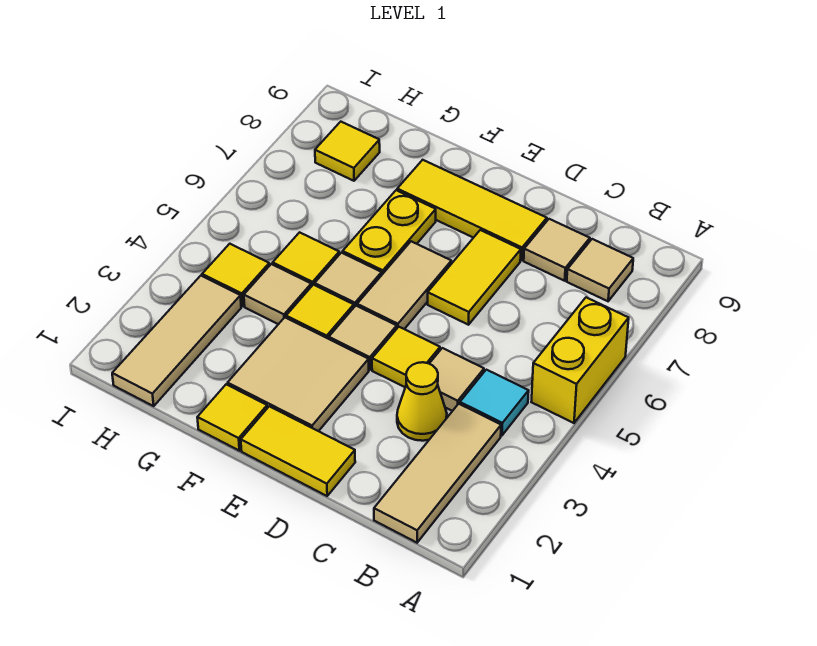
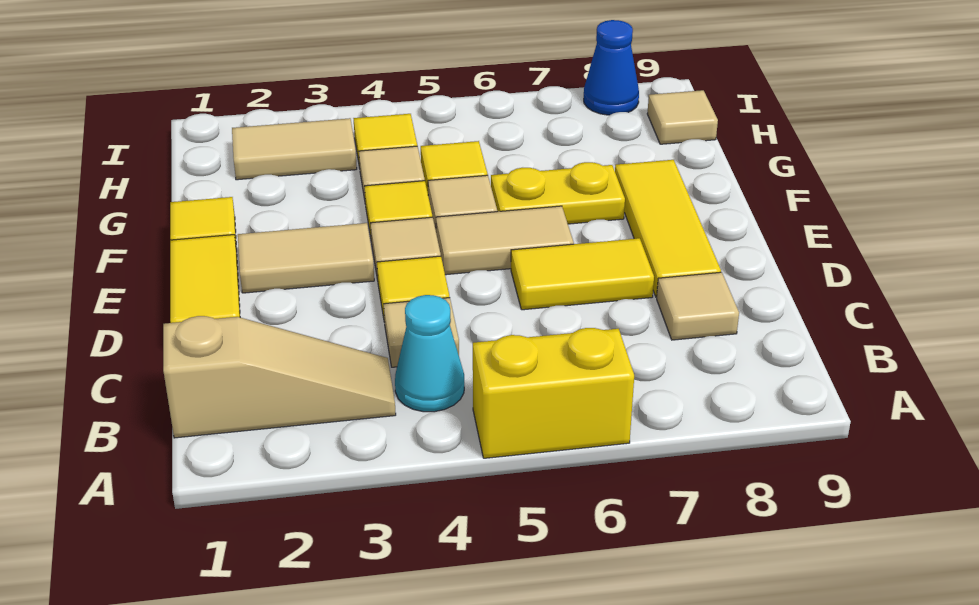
tan 1x3 tile [374,404,501,543] -> tan 1x3 slope [163,316,396,438]
cyan 1x1 tile [460,370,529,435] -> cyan 1x1 cone [395,295,464,412]
tan 1x1 tile [567,239,633,301] -> tan 1x1 tile moved to [647,90,718,144]
yellow 1x1 cone [397,362,447,441] -> none
tan 2x2 tile [228,317,369,431] -> tan 1x2 tile [238,223,374,293]
tan 1x3 tile [112,276,241,406] -> tan 1x2 tile [232,118,357,180]
yellow 1x1 tile [315,122,380,181] -> none
none -> blue 1x1 cone [584,20,639,115]

